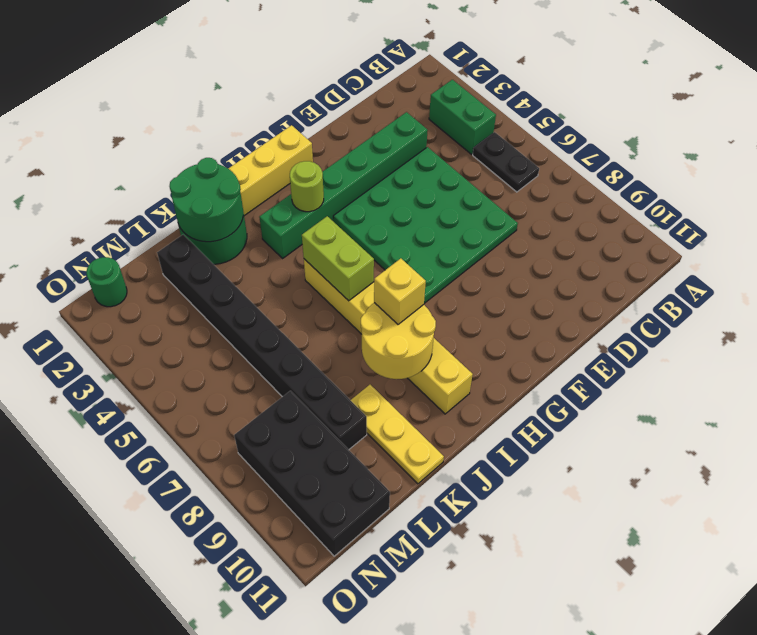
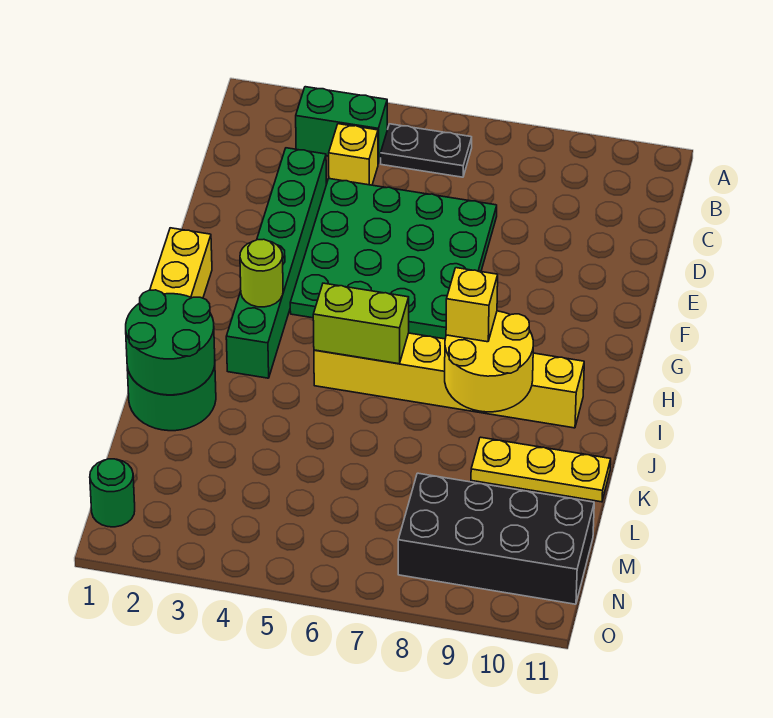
none -> yellow 1x1 brick [329,124,378,185]
black 1x8 brick [157,235,367,450] -> none

